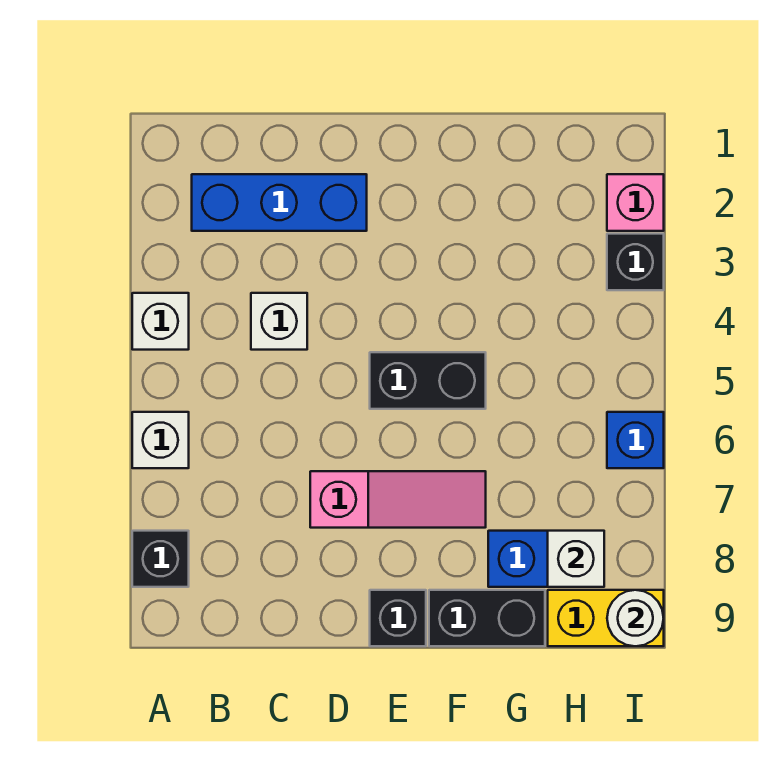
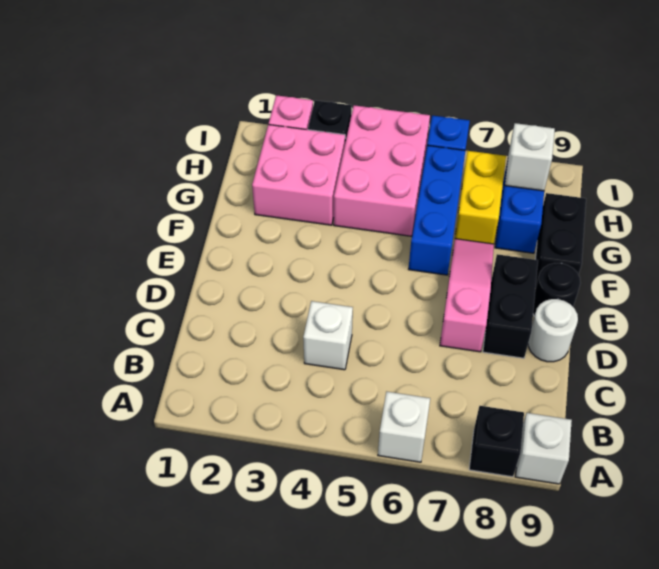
white 1x1 brick [132,293,189,350] -> white 1x1 brick moved to [515,413,572,484]
blue 1x3 brick [192,174,367,231] -> blue 1x3 brick moved to [409,145,465,275]
black 1x2 brick [370,352,486,409] -> black 1x2 brick moved to [483,254,538,358]
black 1x1 brick [370,590,426,646] -> black 1x1 round brick [533,263,580,316]
none -> pink 2x2 brick [252,125,345,225]
none -> pink 2x3 brick [334,105,430,236]
yellow 1x2 brick [548,590,664,646] -> yellow 1x2 brick moved to [455,151,506,244]
white 1x1 round brick [607,590,664,646] -> white 1x1 round brick moved to [528,299,578,362]

